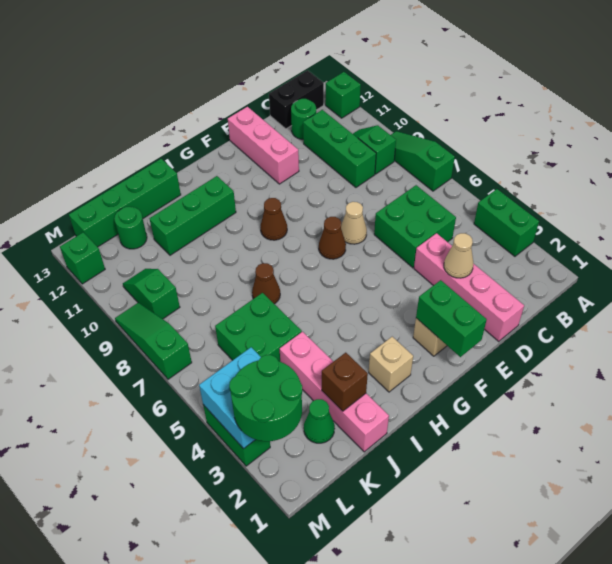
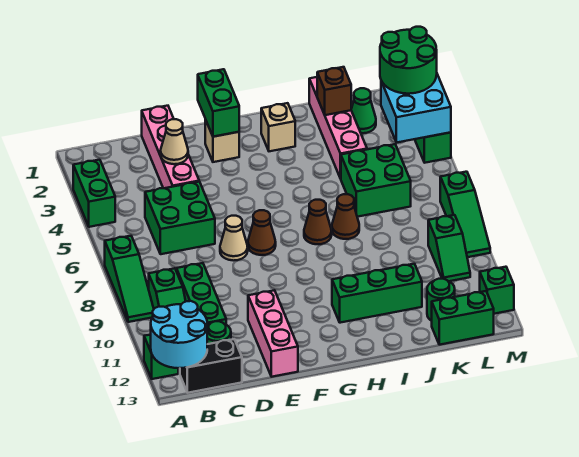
none -> cyan 2x2 round brick [150,301,207,368]
brown 1x1 cone [260,198,287,240] -> brown 1x1 cone moved to [304,200,332,244]
green 1x4 brick [69,159,181,247] -> green 1x2 brick [432,291,494,345]

